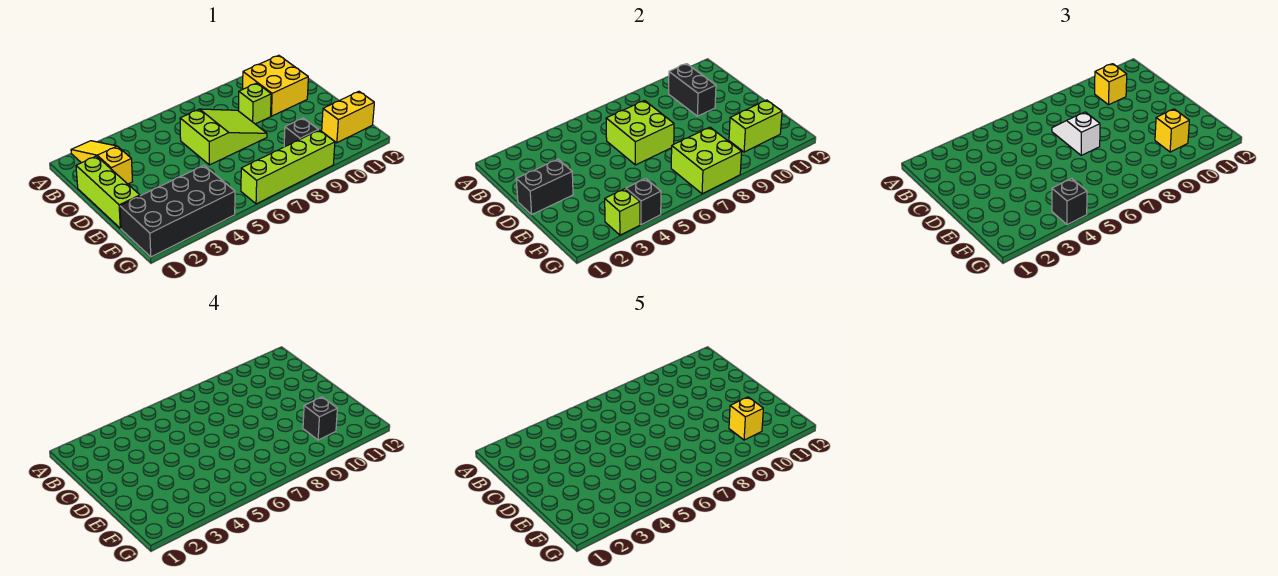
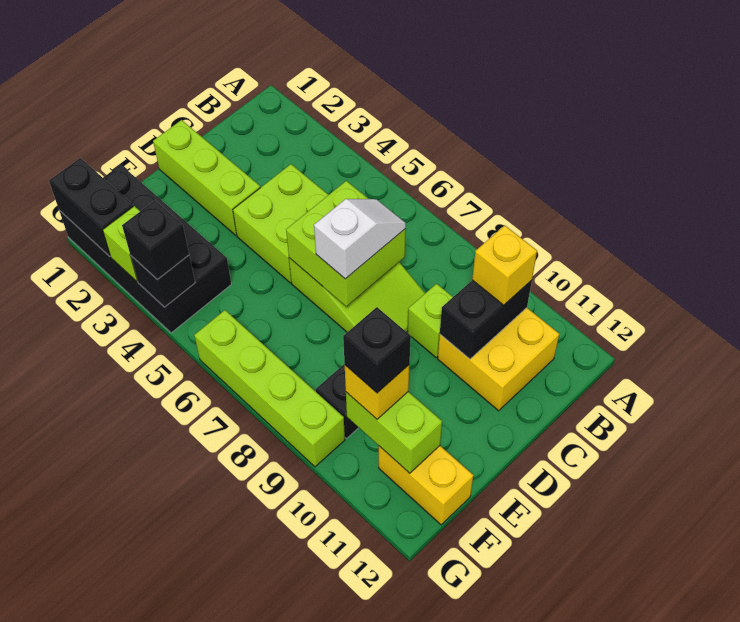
yellow 1x3 slope [71,141,132,184] -> none
lime 1x3 brick [76,156,140,228] -> lime 1x3 brick turned to [153,120,260,235]
black 1x2 brick [516,159,573,214] -> black 1x2 brick moved to [49,158,133,256]
lime 2x2 brick [671,127,742,194] -> lime 2x2 brick moved to [233,164,328,283]
yellow 1x1 brick [729,397,763,440] -> none

